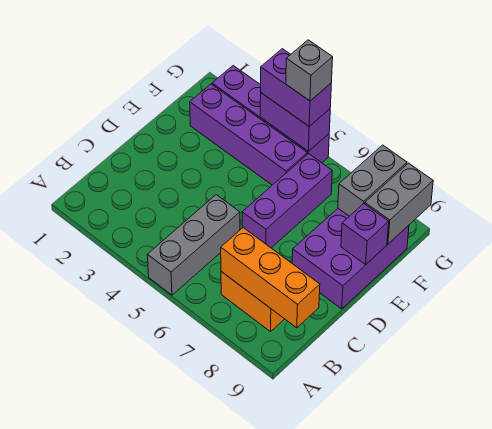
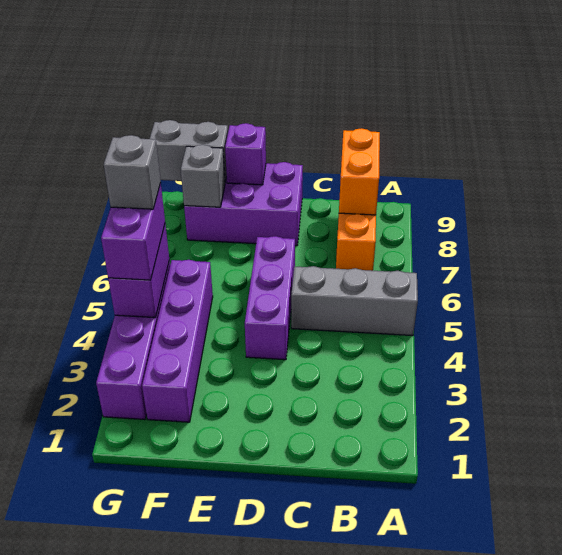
orange 1x3 brick [221,228,320,328] -> orange 1x2 brick [339,128,380,215]
purple 1x3 brick [242,154,332,248] -> purple 1x3 brick turned to [245,236,295,360]
grey 1x2 brick [338,145,407,216] -> grey 1x1 brick [181,145,225,207]

